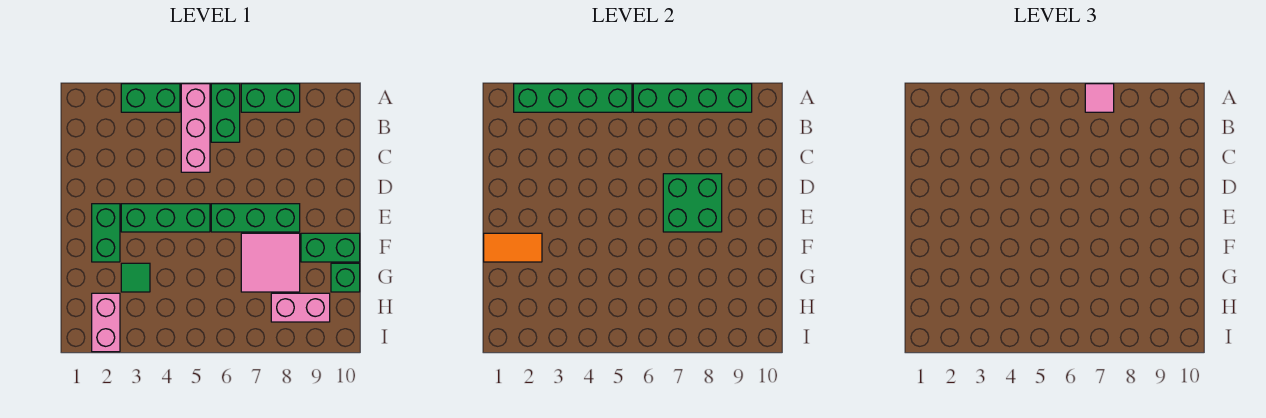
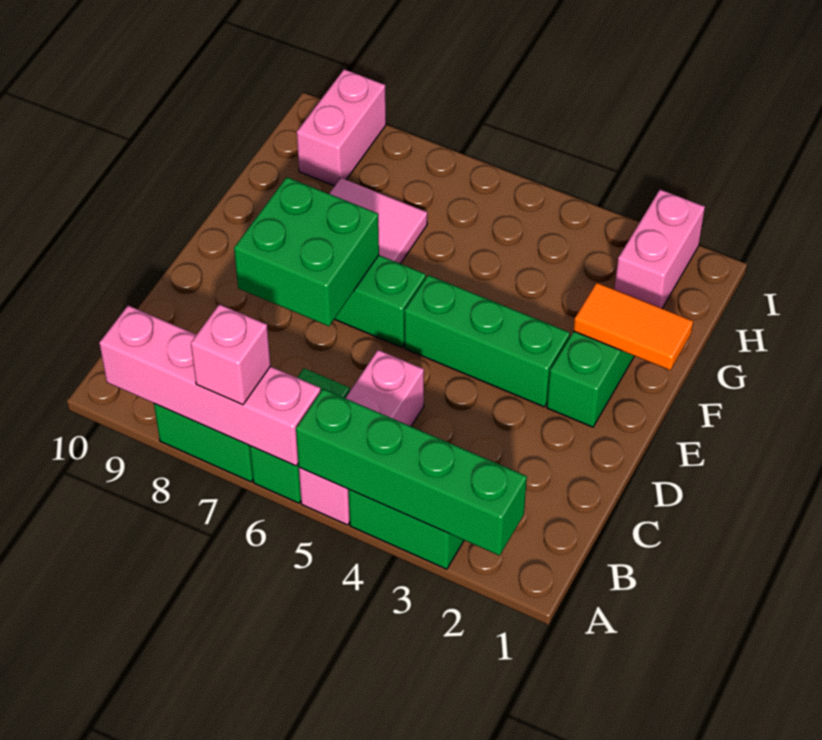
green 1x4 brick [633,84,752,112] -> pink 1x4 brick [99,306,321,466]
pink 1x1 tile [1085,84,1114,112] -> pink 1x1 brick [191,304,271,405]
green 1x2 brick [301,233,360,262] -> none
green 1x1 tile [121,263,150,292] -> none
green 1x1 brick [331,263,360,292] -> none
pink 1x2 brick [271,293,330,322] -> pink 1x2 brick turned to [297,69,386,186]

